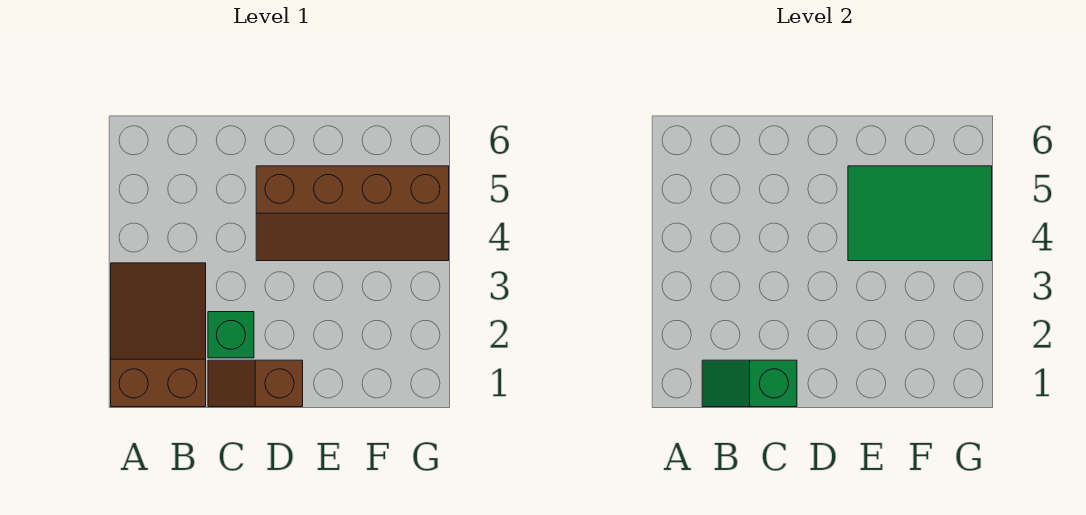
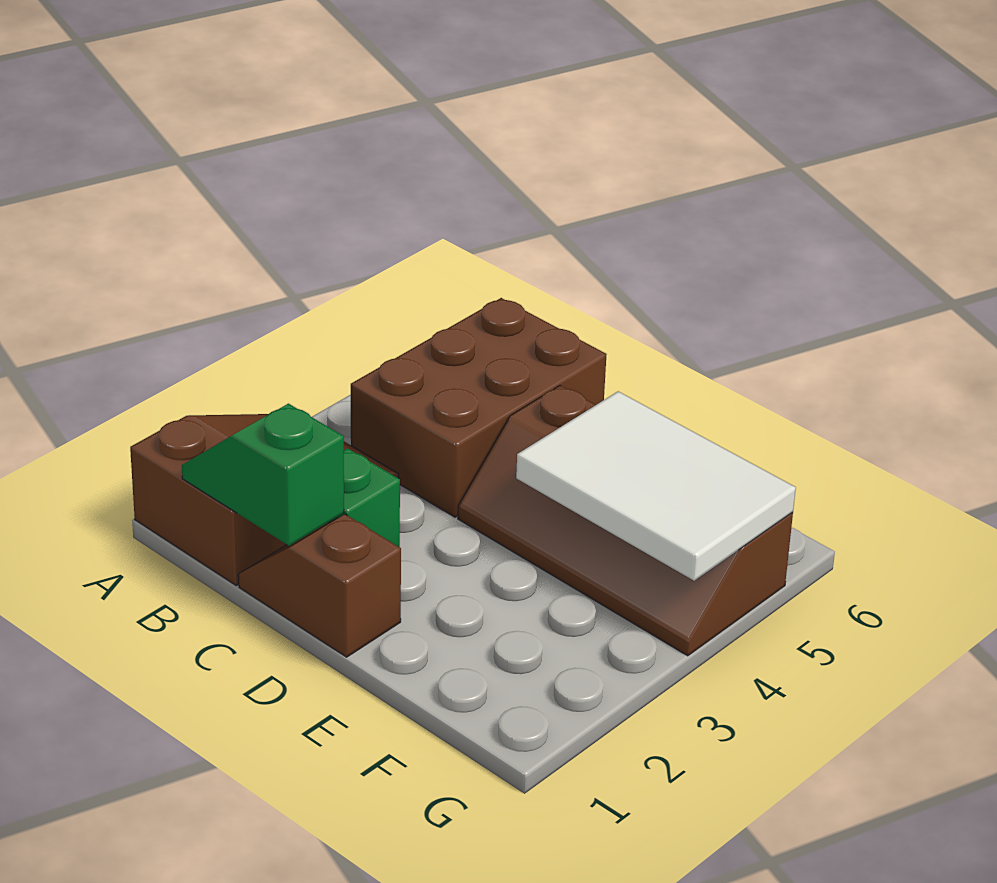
none -> brown 2x3 brick [351,298,607,517]
green 2x3 tile [848,166,992,261] -> white 2x3 tile [516,391,796,581]

